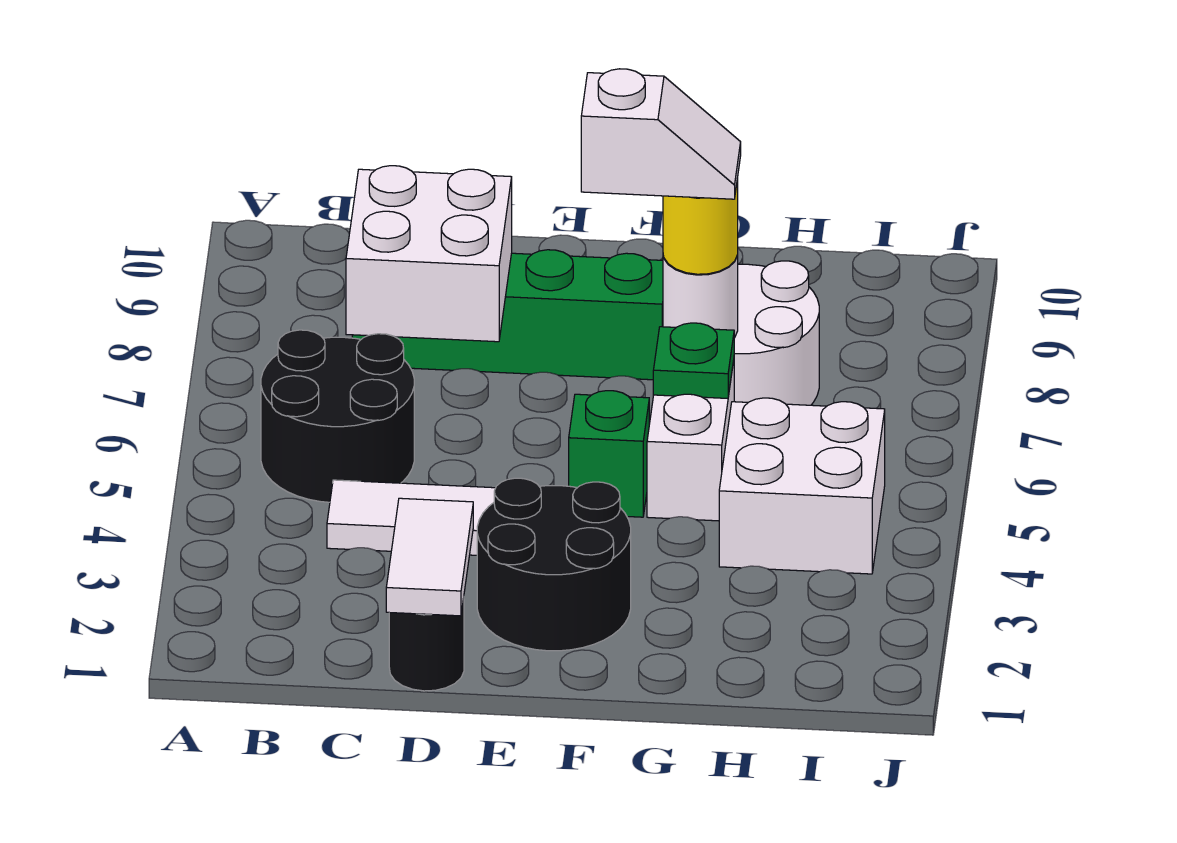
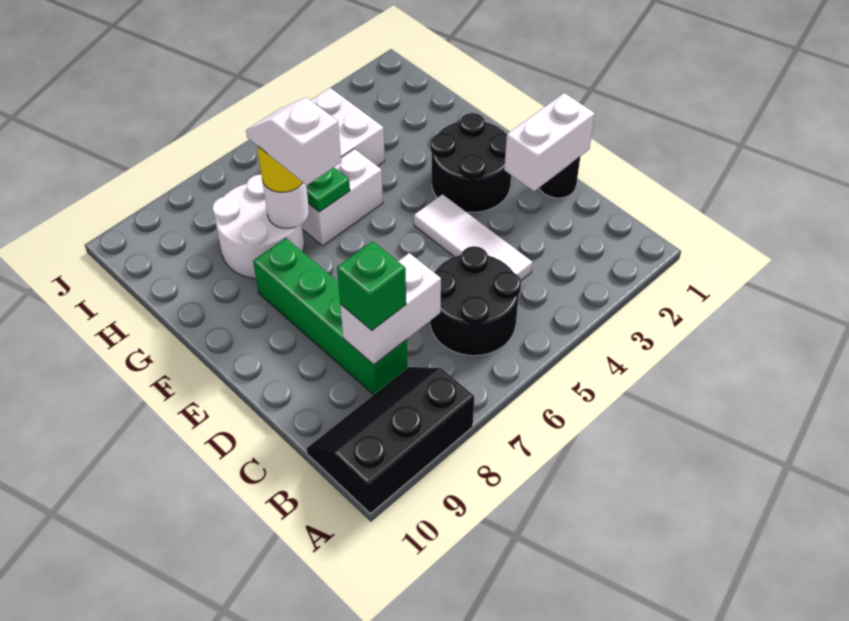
none -> black 2x3 slope [306,367,474,513]
white 2x2 brick [346,166,512,342] -> white 1x2 brick [340,253,441,365]
white 1x2 tile [386,498,473,616] -> white 1x2 brick [504,93,595,191]
green 1x1 brick [569,391,649,517] -> green 1x1 brick moved to [337,241,406,330]

